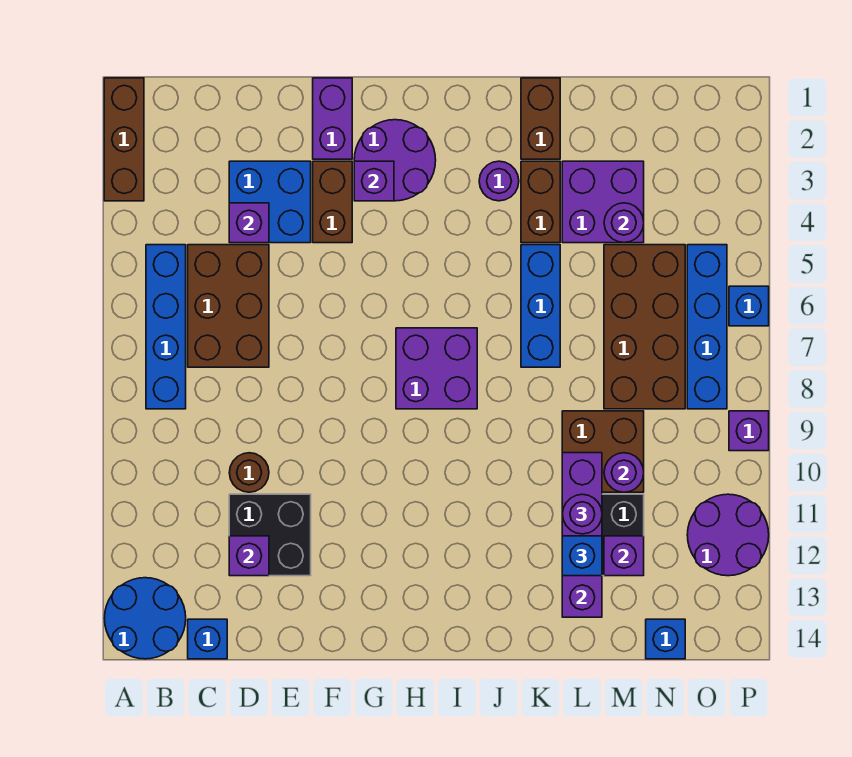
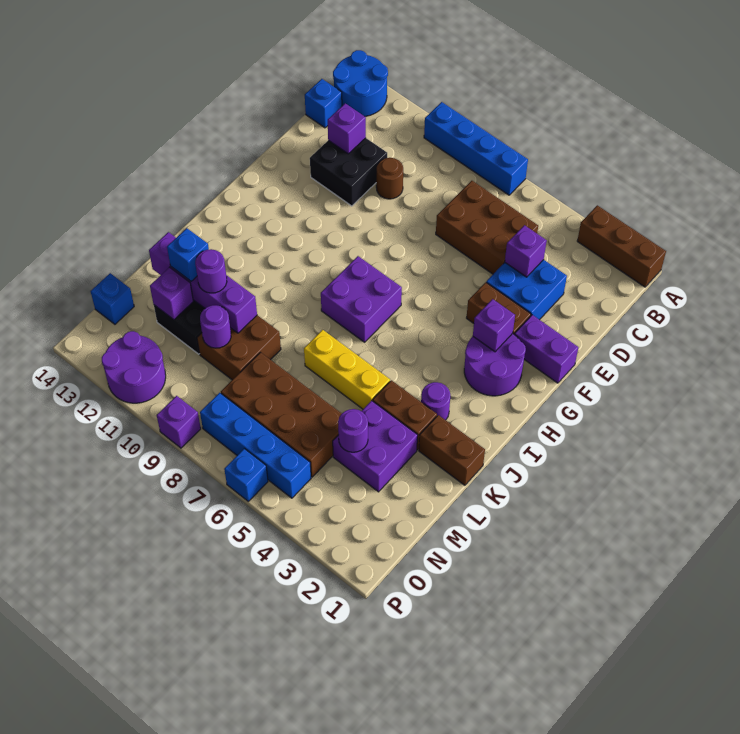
blue 1x4 brick [146,245,186,409] -> blue 1x4 brick moved to [424,102,528,195]
blue 1x3 brick [521,245,560,367] -> yellow 1x3 brick [304,330,390,409]

